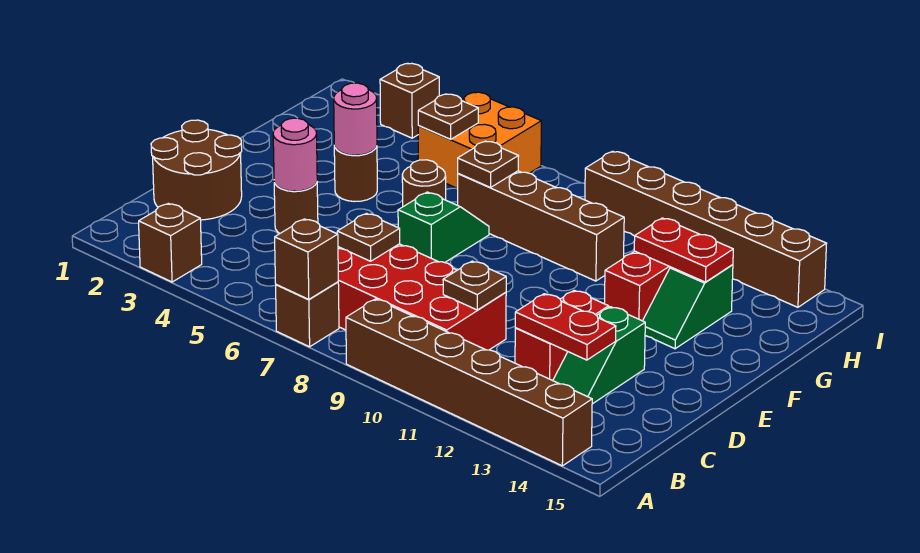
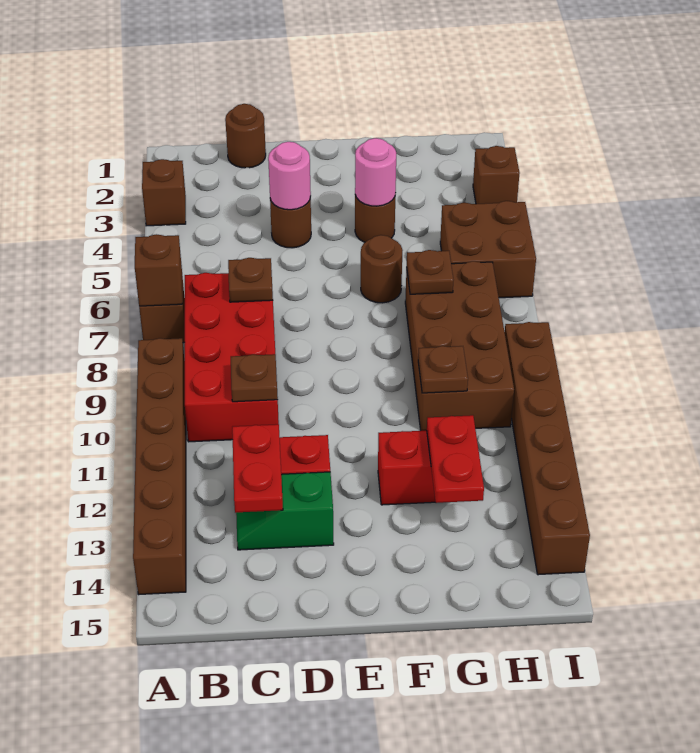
brown 2x2 round brick [151,120,242,220] -> brown 1x1 round brick [225,104,266,168]
green 1x2 slope [398,192,489,263] -> none
green 1x2 slope [643,265,733,349] -> none
brown 1x4 brick [458,171,624,281] -> brown 2x4 brick [405,261,514,431]
orange 2x2 brick [418,92,541,189] -> brown 2x2 brick [440,201,536,298]
brown 1x1 plate [418,94,478,139] -> brown 1x1 plate moved to [418,346,468,393]

